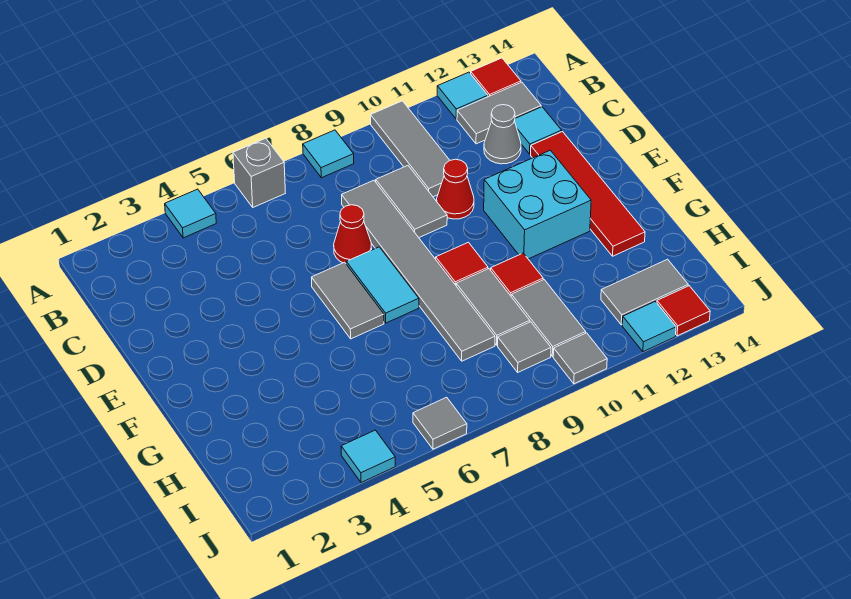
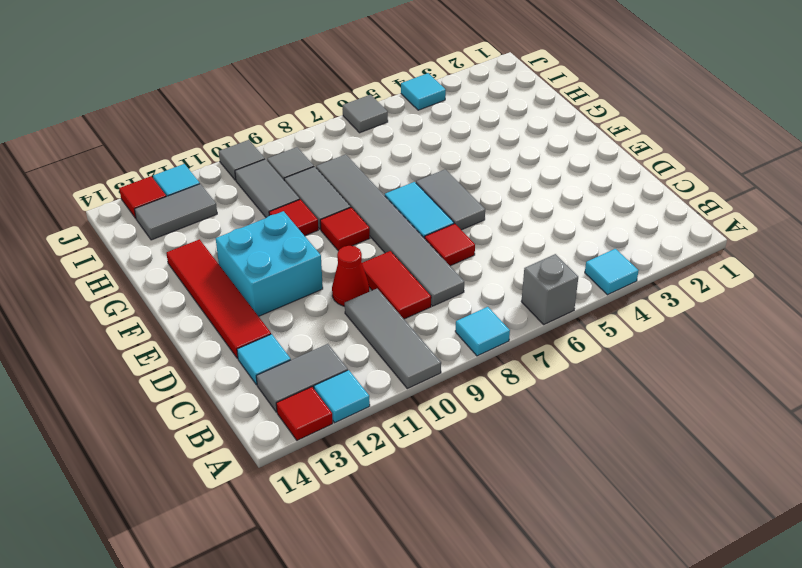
grey 1x2 tile [376,166,447,237] -> red 1x2 tile [362,251,431,319]
grey 1x1 cone [484,105,521,164] -> none
red 1x1 cone [334,205,372,263] -> red 1x1 tile [425,224,475,266]

